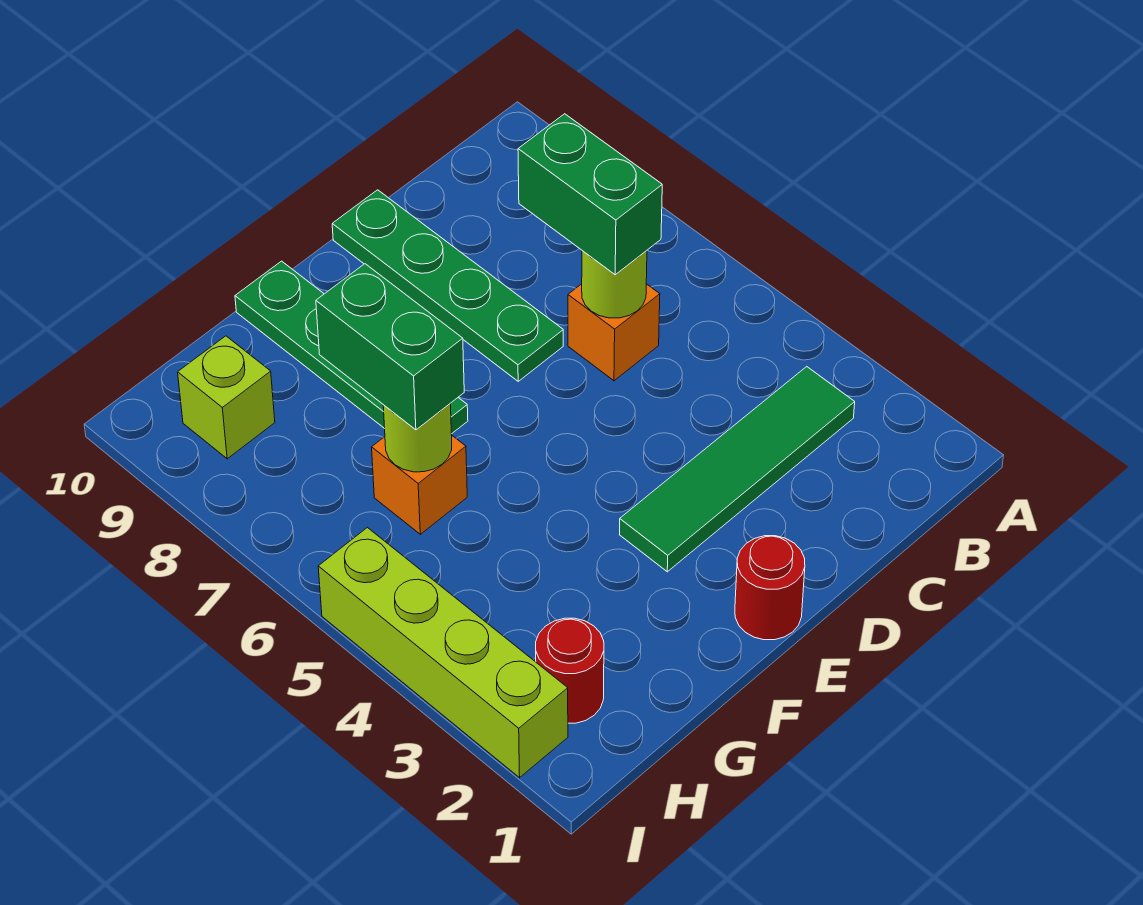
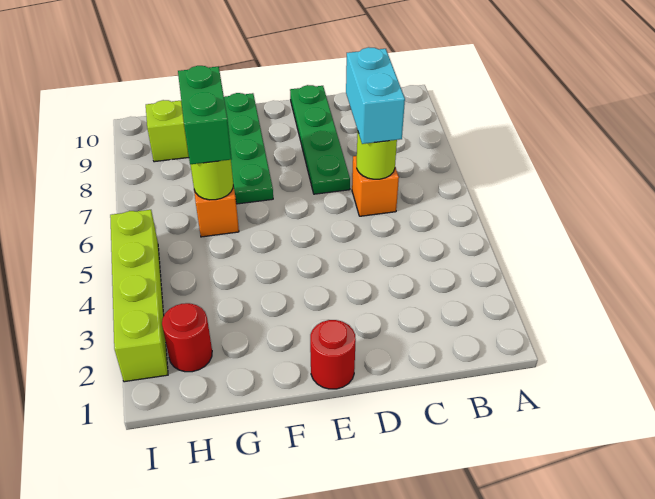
green 1x4 tile [620,367,855,572] -> none
green 1x2 brick [518,114,662,275] -> cyan 1x2 brick [346,47,405,144]

